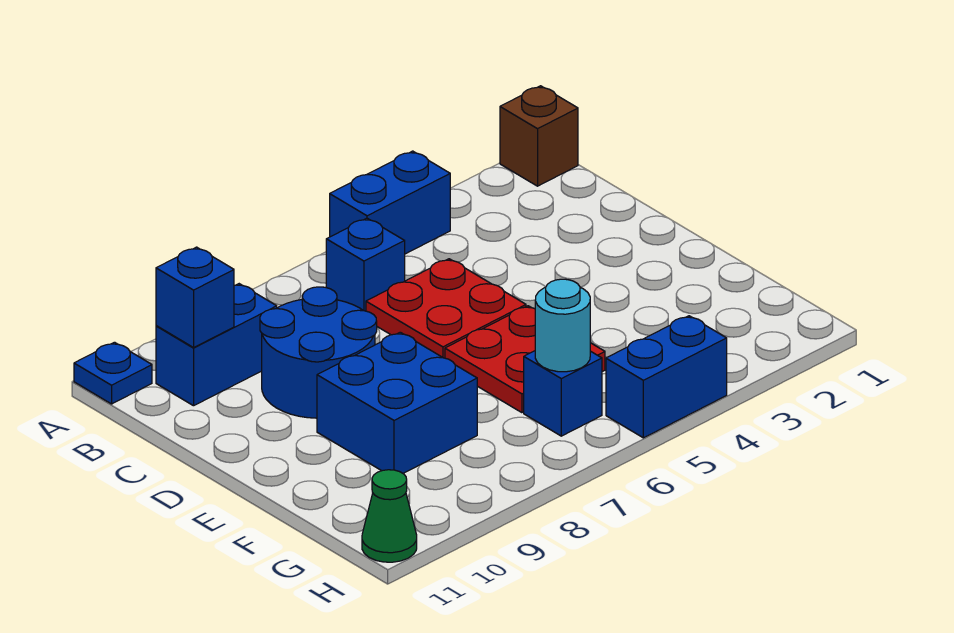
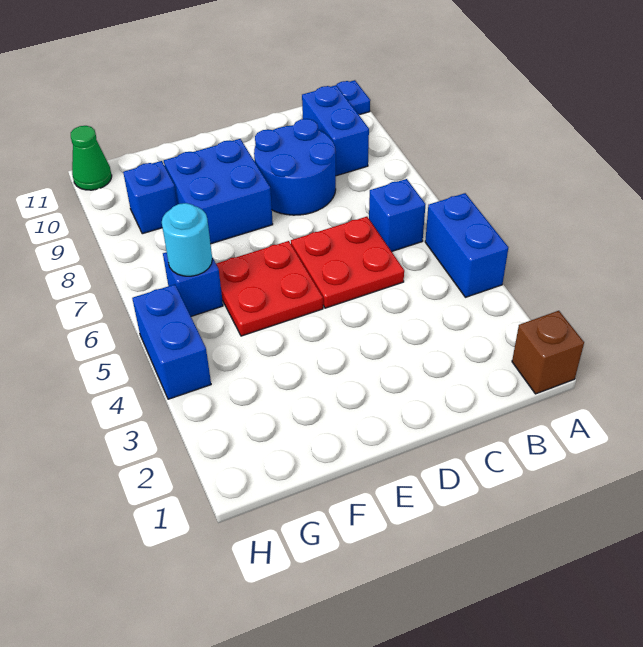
blue 1x1 brick [156,247,234,348] -> blue 1x1 brick moved to [123,161,177,234]

